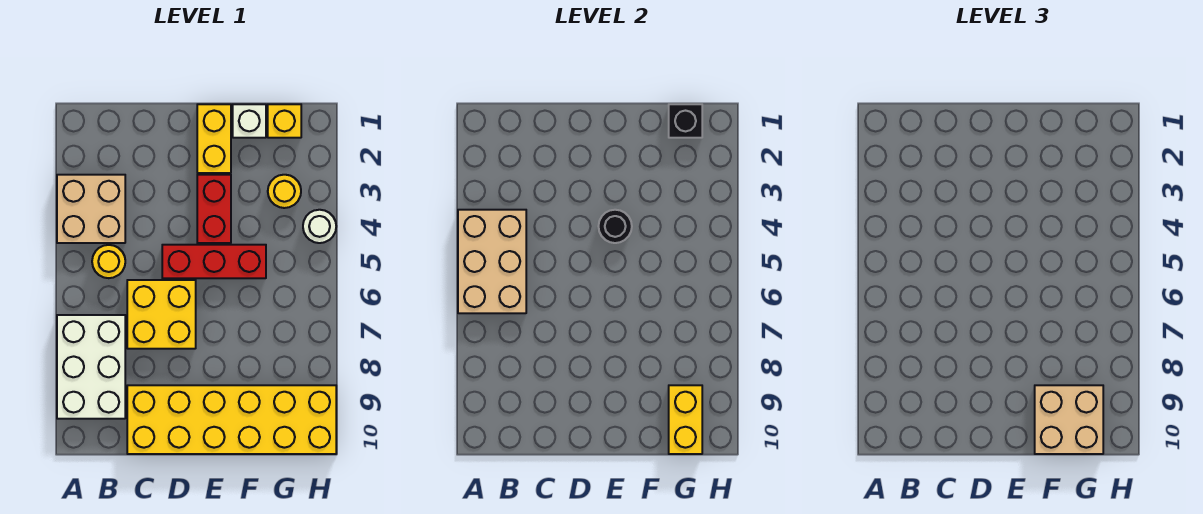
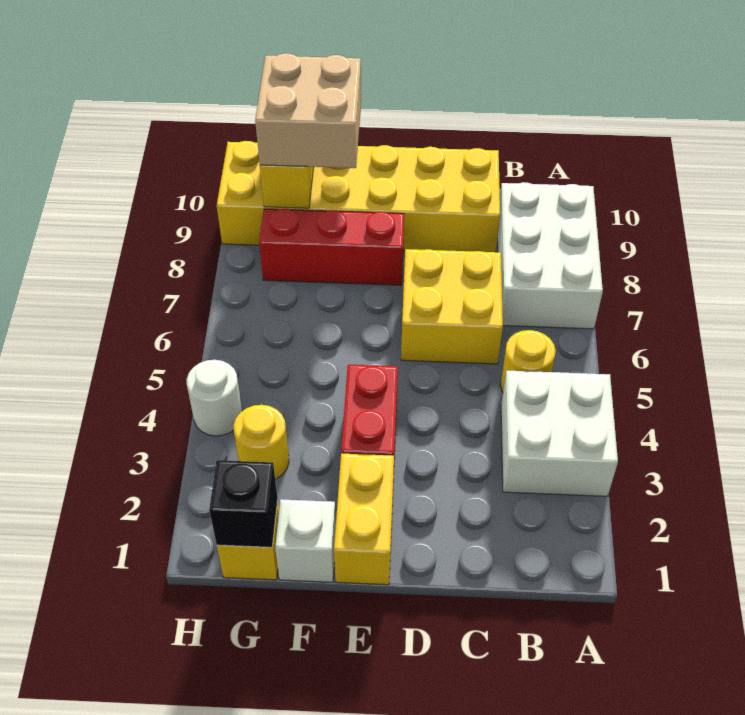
tan 2x2 brick [57,175,125,243] -> white 2x2 brick [501,371,618,496]
tan 2x3 brick [458,210,526,313] -> none
red 1x3 brick [162,245,266,278] -> red 1x3 brick moved to [259,209,404,285]
black 1x1 round brick [598,210,632,243] -> none

